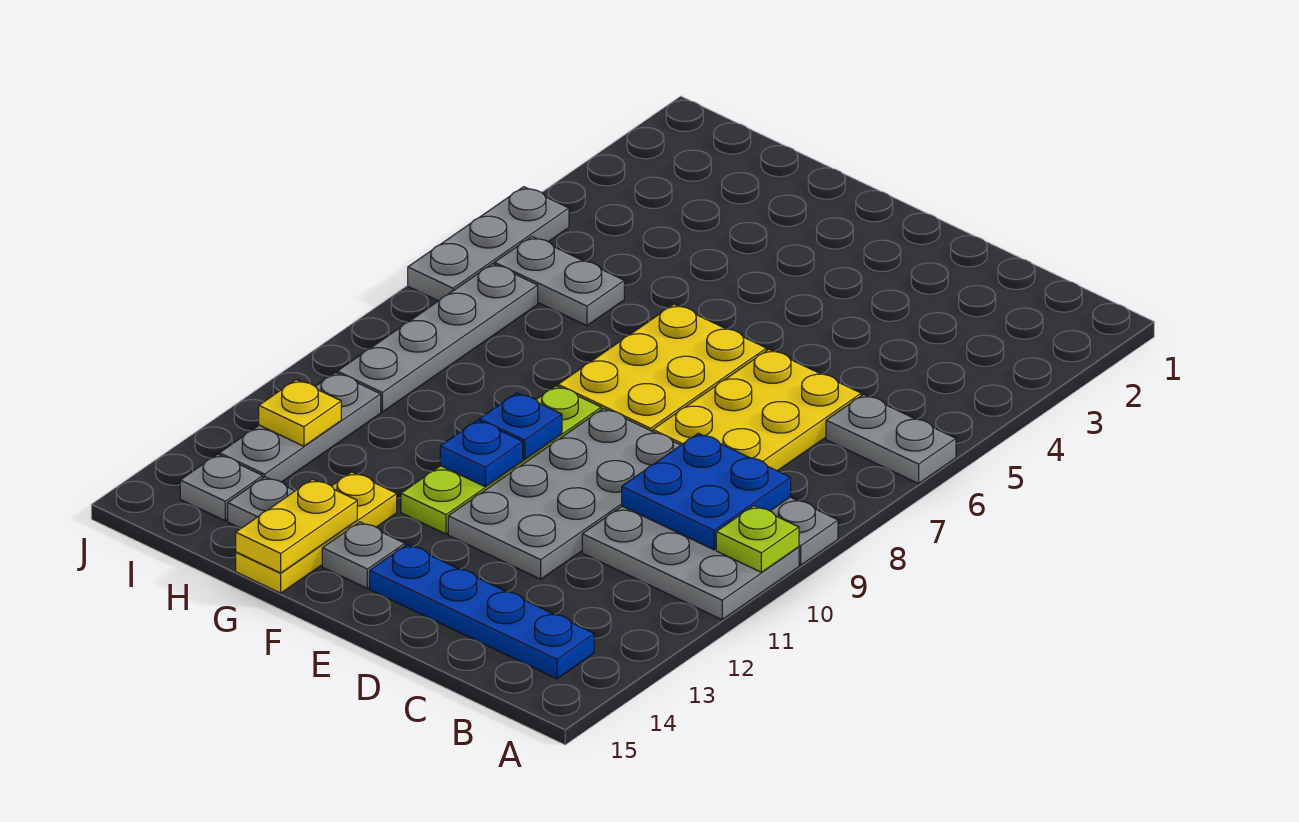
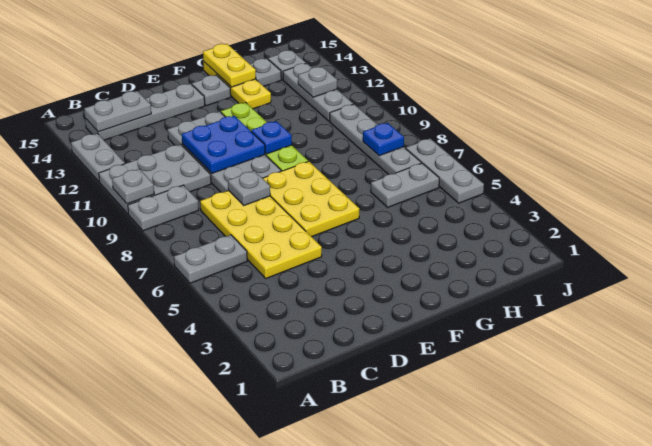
lime 1x1 plate [716,506,799,572] -> grey 1x1 plate [112,169,154,204]
none -> grey 1x2 plate [71,133,125,182]
blue 2x2 plate [622,433,791,550] -> blue 2x2 plate moved to [182,116,265,173]
blue 1x4 plate [370,545,594,679] -> grey 1x4 plate [85,84,205,140]
none -> grey 1x2 plate [84,91,151,132]
yellow 2x3 plate [653,349,861,471] -> yellow 2x4 plate [200,190,322,278]
none -> grey 1x1 plate [228,171,270,205]
blue 1x1 plate [440,420,523,487] -> blue 1x1 plate moved to [363,123,404,156]
yellow 1x1 plate [259,380,341,446] -> grey 1x1 plate [298,67,337,97]

